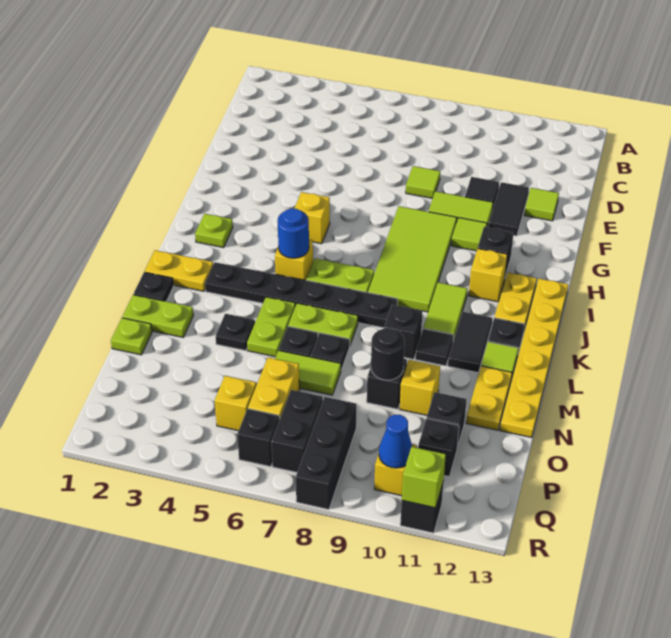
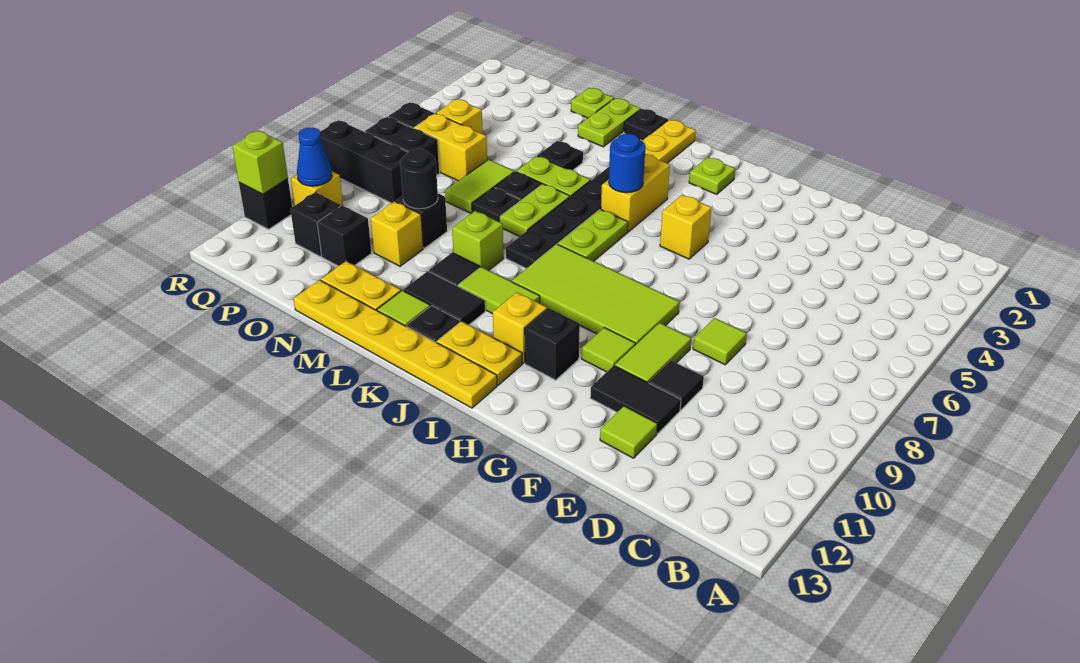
yellow 1x1 brick [275,239,313,280] -> yellow 1x2 brick [601,154,670,232]
black 1x1 brick [384,305,423,359] -> lime 1x1 brick [452,211,504,270]

